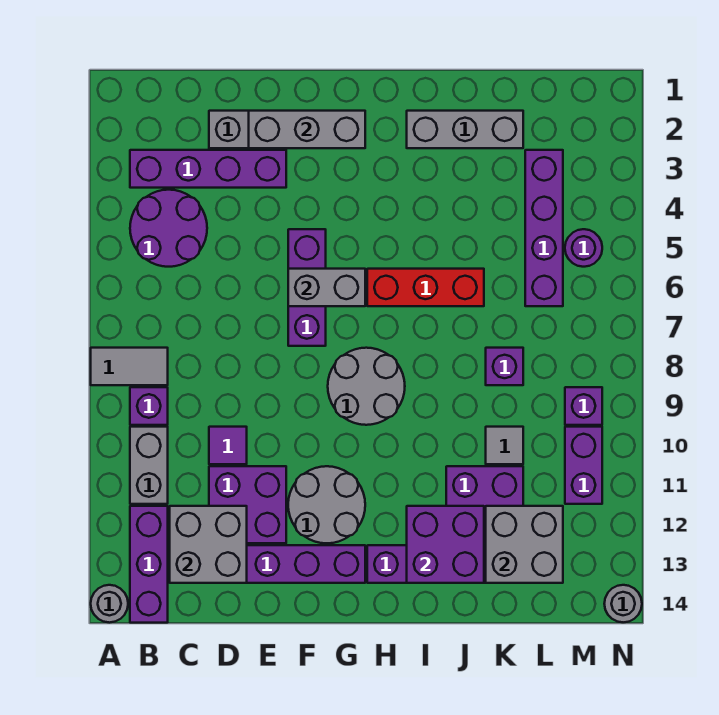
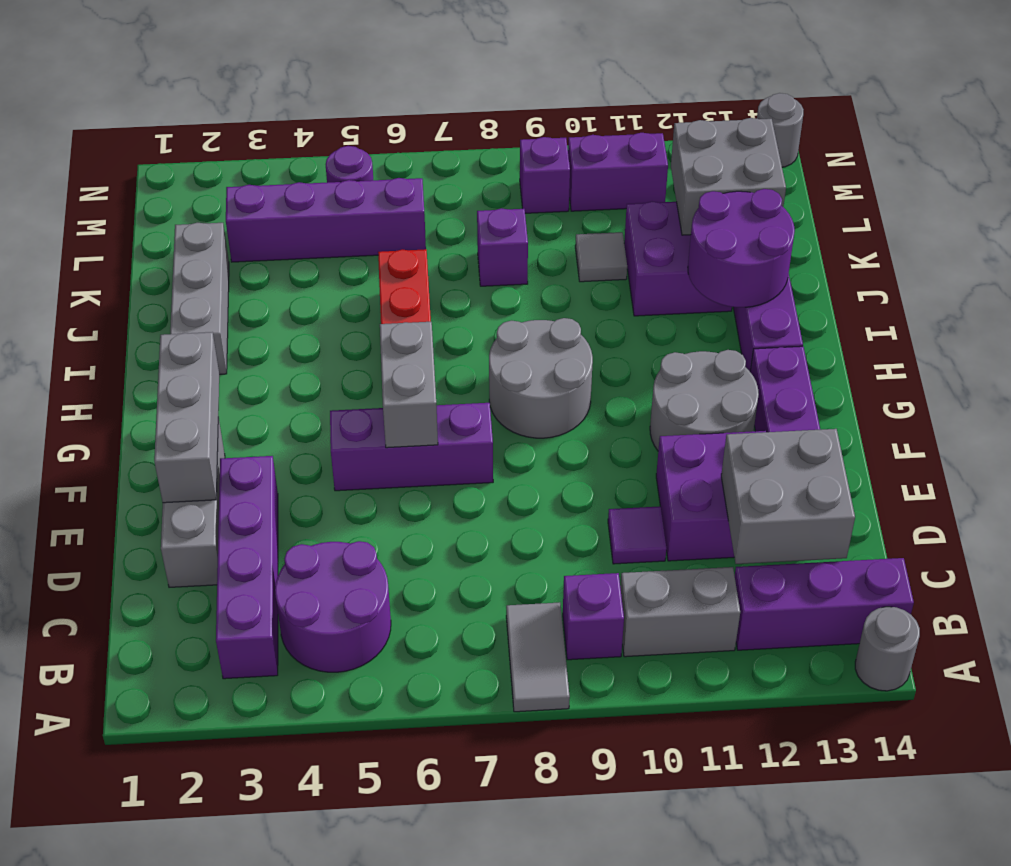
purple 2x2 brick [407,506,484,583] -> purple 2x2 round brick [688,189,795,307]

